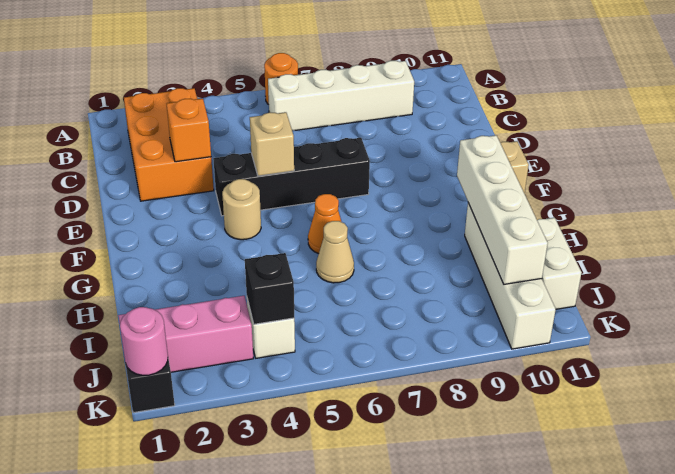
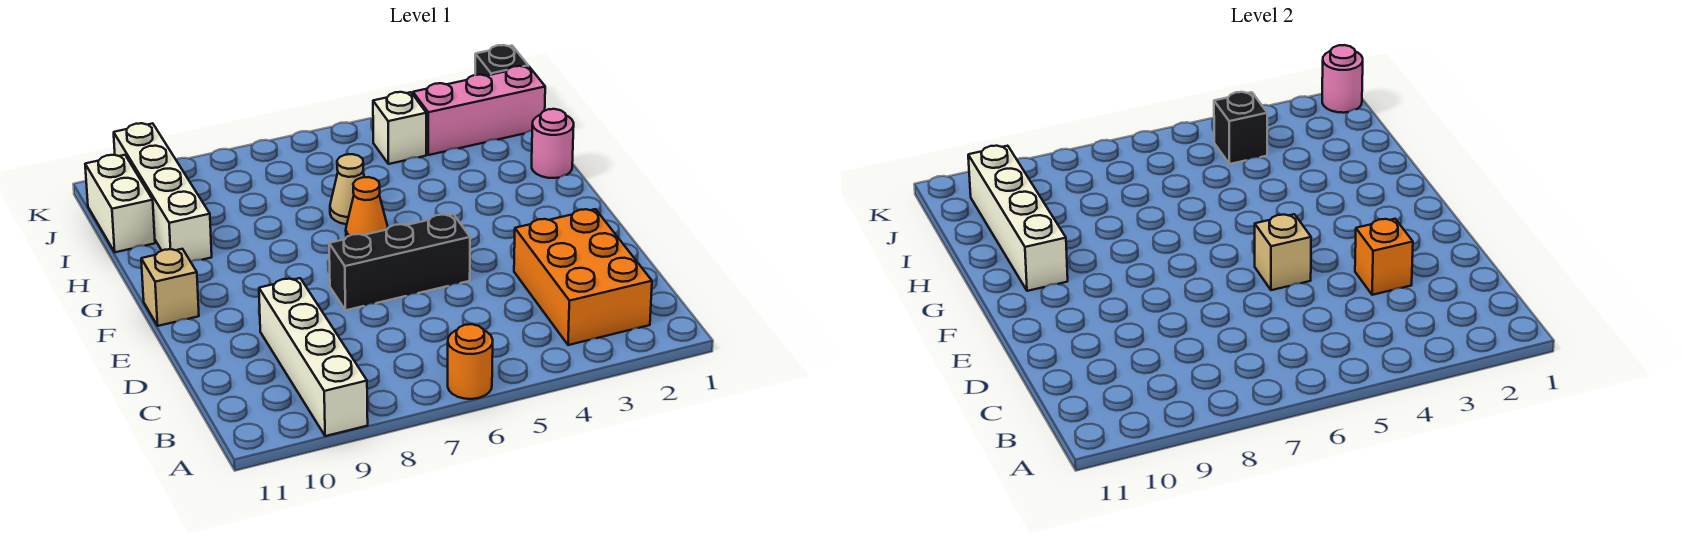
white 1x4 brick [268,61,414,131] -> white 1x4 brick turned to [259,278,368,436]
black 1x4 brick [213,138,370,216] -> black 1x3 brick [329,214,470,310]
tan 1x1 round brick [222,179,261,240] -> none
none -> pink 1x1 round brick [532,109,574,178]

